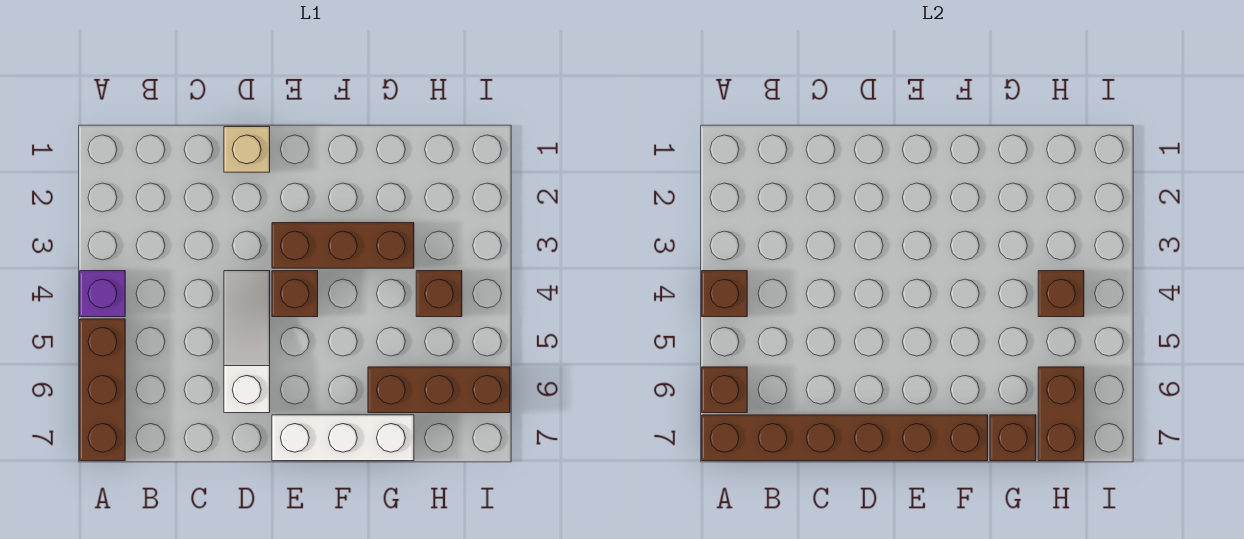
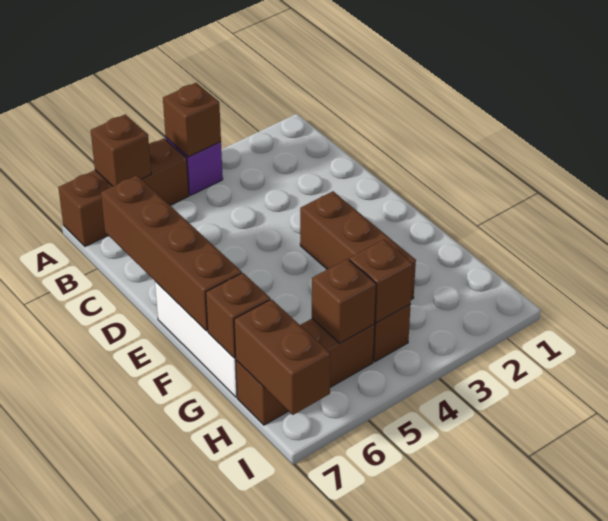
brown 1x6 brick [702,415,988,461] -> brown 1x4 brick [101,175,242,331]
tan 1x1 brick [224,127,270,172] -> none
white 1x3 slope [224,271,270,413] -> none
brown 1x1 brick [272,271,318,317] -> brown 1x1 brick moved to [312,259,376,343]
brown 1x3 brick [368,367,510,413] -> brown 1x3 brick turned to [236,319,375,425]
brown 1x2 brick [1038,367,1084,461] -> brown 1x2 brick turned to [234,299,330,415]

